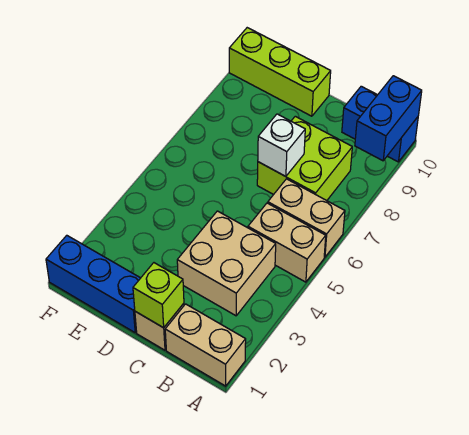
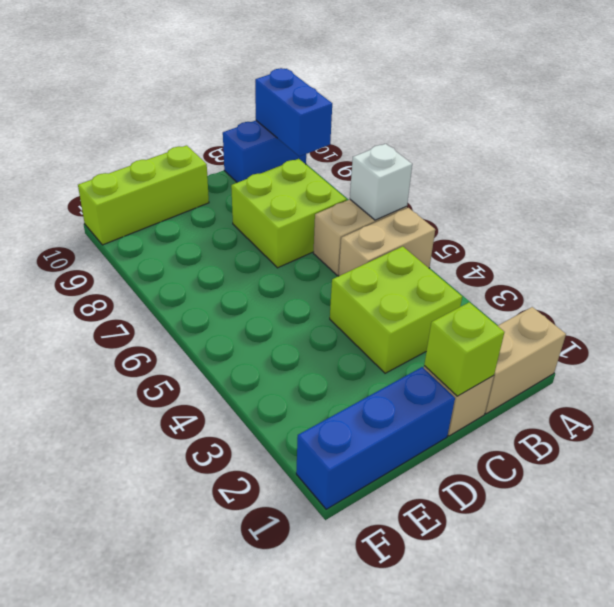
tan 2x2 brick [177,211,276,316] -> lime 2x2 brick [330,246,462,373]
white 1x1 brick [258,114,305,177] -> white 1x1 brick moved to [350,144,412,220]

